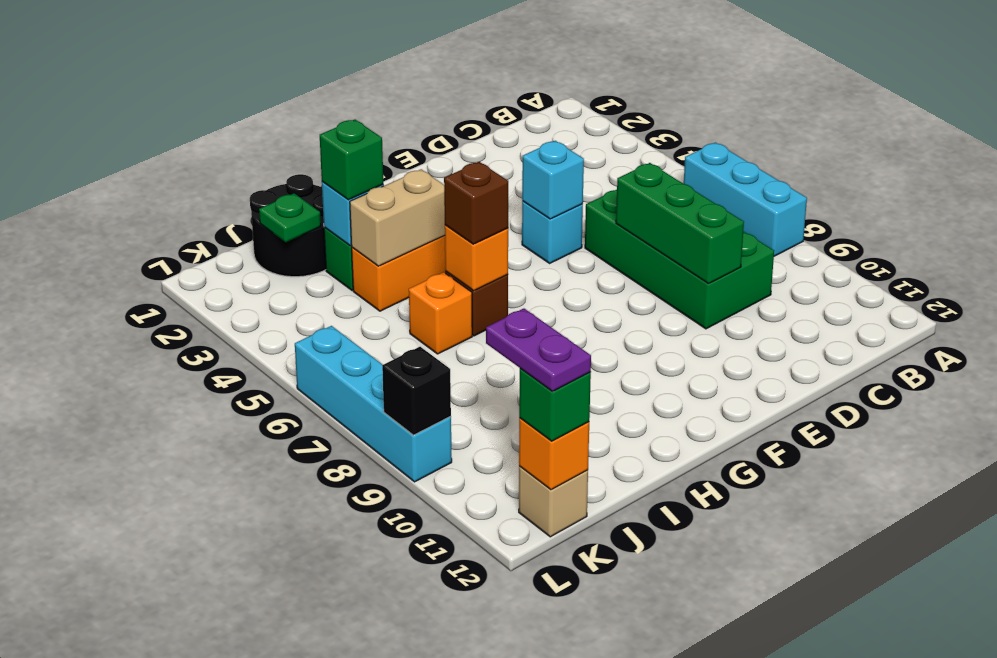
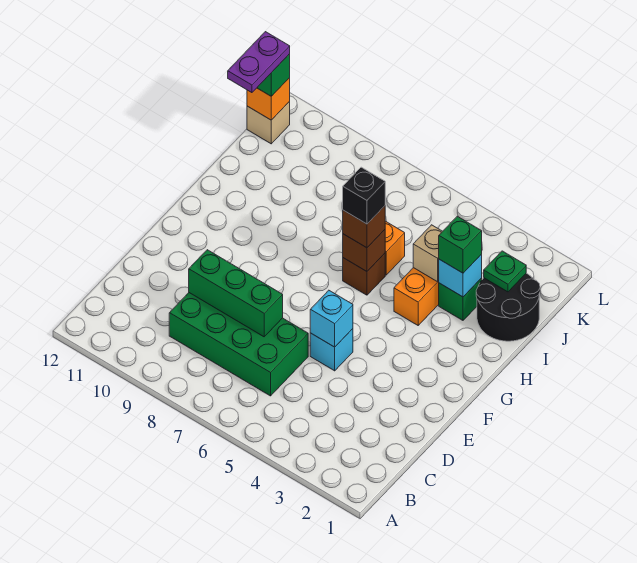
cyan 1x3 brick [684,142,807,256] -> none
tan 1x2 brick [350,169,445,266] -> tan 1x1 brick [413,225,442,282]
orange 1x1 brick [445,225,508,291] -> brown 1x1 brick [343,230,385,271]
purple 1x2 plate [486,309,591,391] -> purple 1x2 plate turned to [228,32,290,93]
cyan 1x4 brick [295,326,452,482] -> none
black 1x1 brick [382,347,451,435] -> black 1x1 brick moved to [343,167,385,224]

